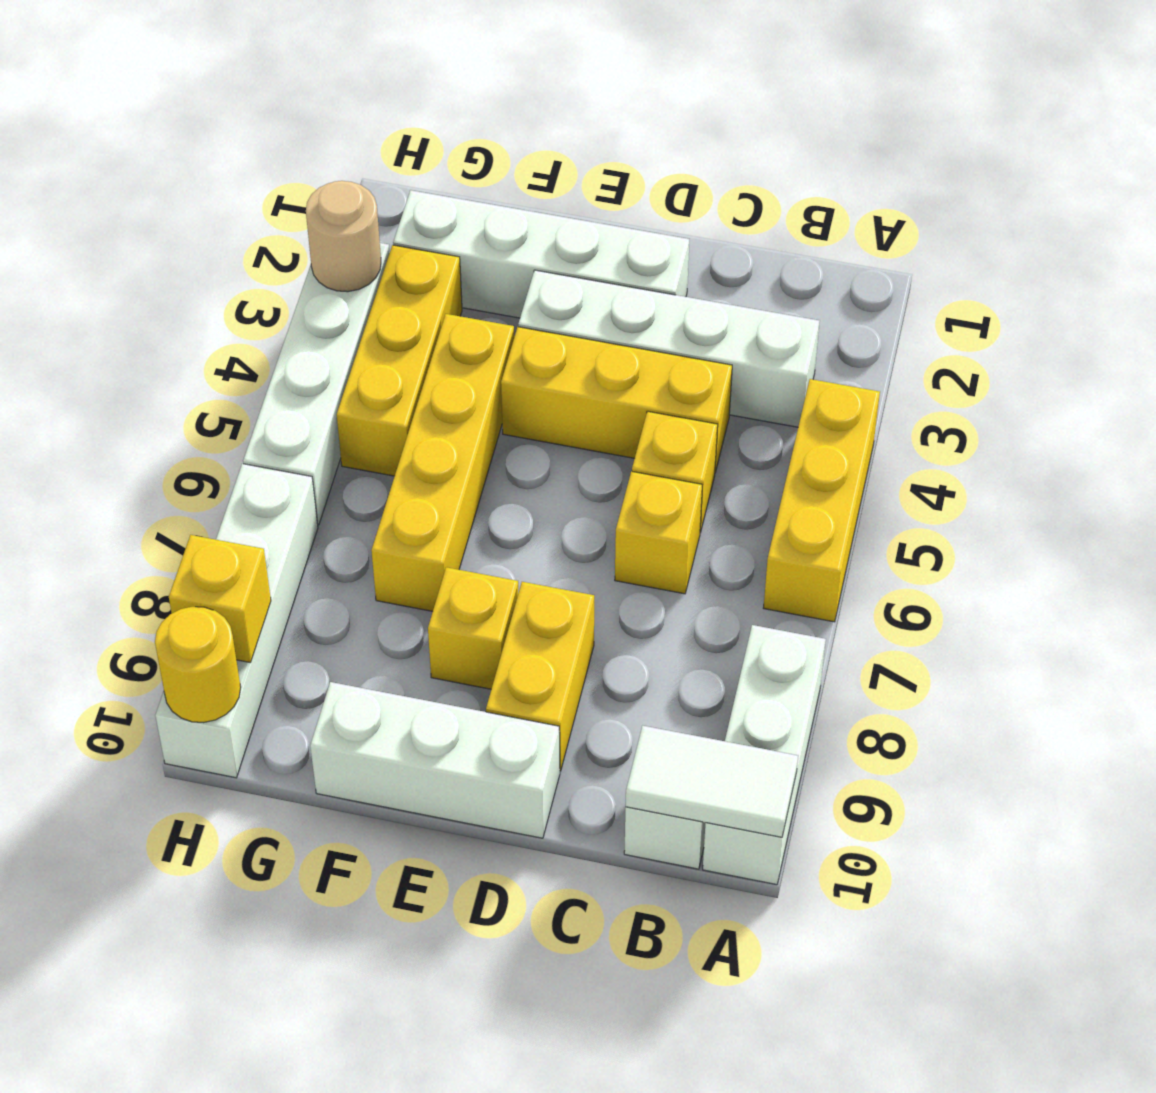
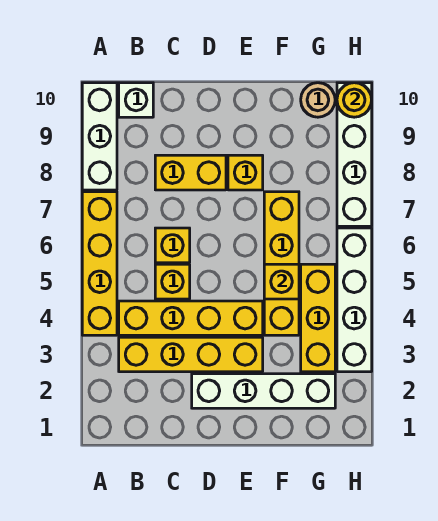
yellow 1x3 brick [764,379,880,622] -> yellow 1x4 brick [82,192,117,335]
white 1x2 tile [626,726,798,837] -> none
white 1x4 brick [518,270,819,427] -> yellow 1x4 brick [119,337,263,372]
yellow 1x3 brick [501,327,732,472] -> yellow 1x4 brick [119,301,263,335]
yellow 1x2 brick [486,582,594,771] -> yellow 1x2 brick turned to [155,155,226,190]
white 1x3 brick [310,682,560,838] -> none
tan 1x1 round brick [306,181,381,292] -> tan 1x1 round brick moved to [301,83,335,117]
yellow 1x1 brick [169,535,271,663] -> yellow 1x1 brick moved to [264,264,299,299]

